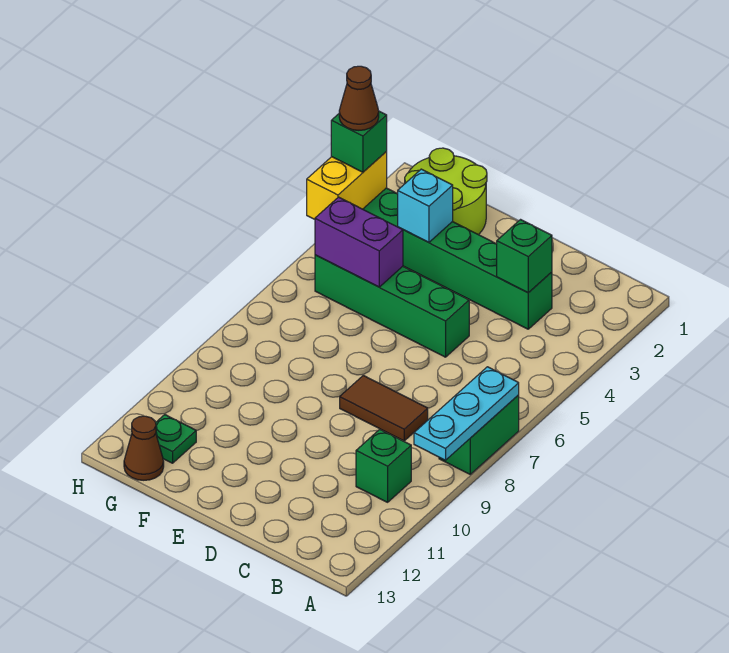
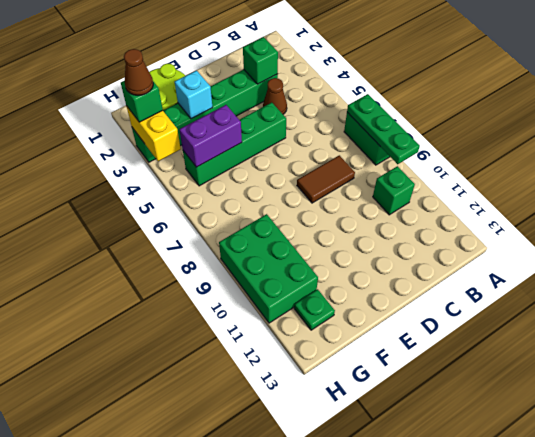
cyan 1x3 plate [414,367,519,460] -> green 1x3 plate [347,94,420,164]
none -> green 2x3 brick [219,214,318,323]
brown 1x1 cone [124,416,164,480] -> brown 1x1 cone moved to [263,78,287,114]

